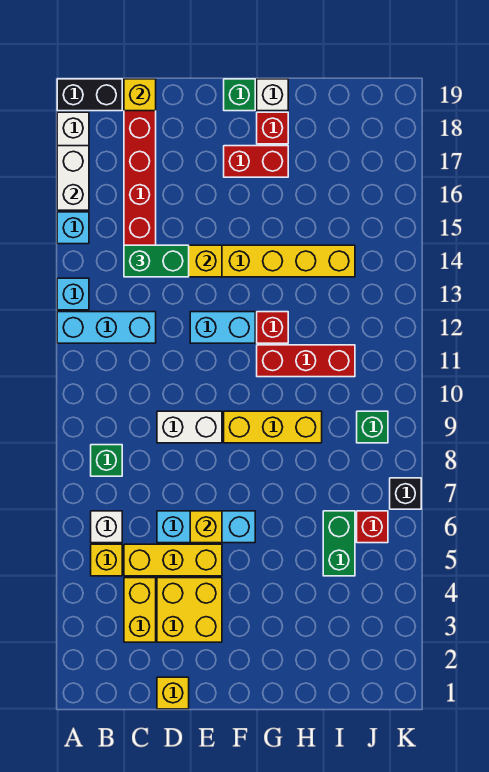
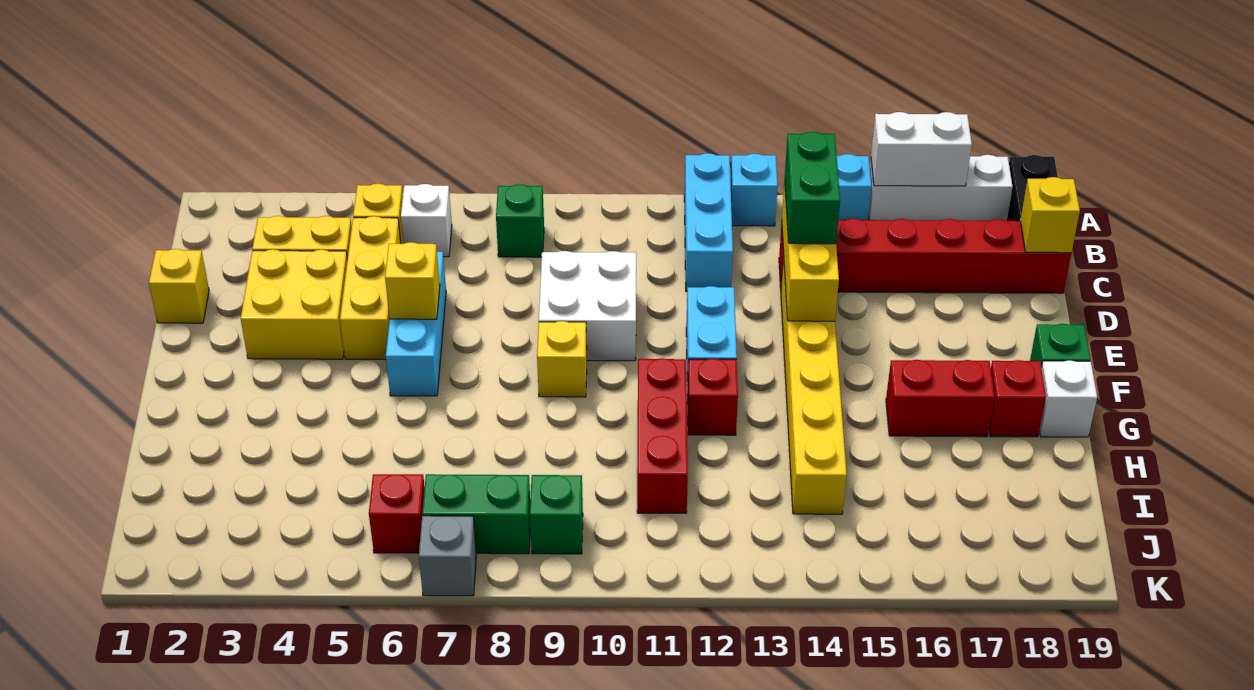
white 1x2 brick [157,411,222,443] -> white 2x2 brick [539,251,636,361]
yellow 1x3 brick [224,411,322,443] -> yellow 1x1 brick [537,321,587,397]
red 1x2 brick [224,146,288,177] -> red 1x2 brick turned to [886,360,995,437]
green 1x2 brick [323,511,355,576] -> green 1x2 brick moved to [422,474,530,554]
black 1x1 brick [390,478,421,509] -> grey 1x1 brick [419,516,476,596]

